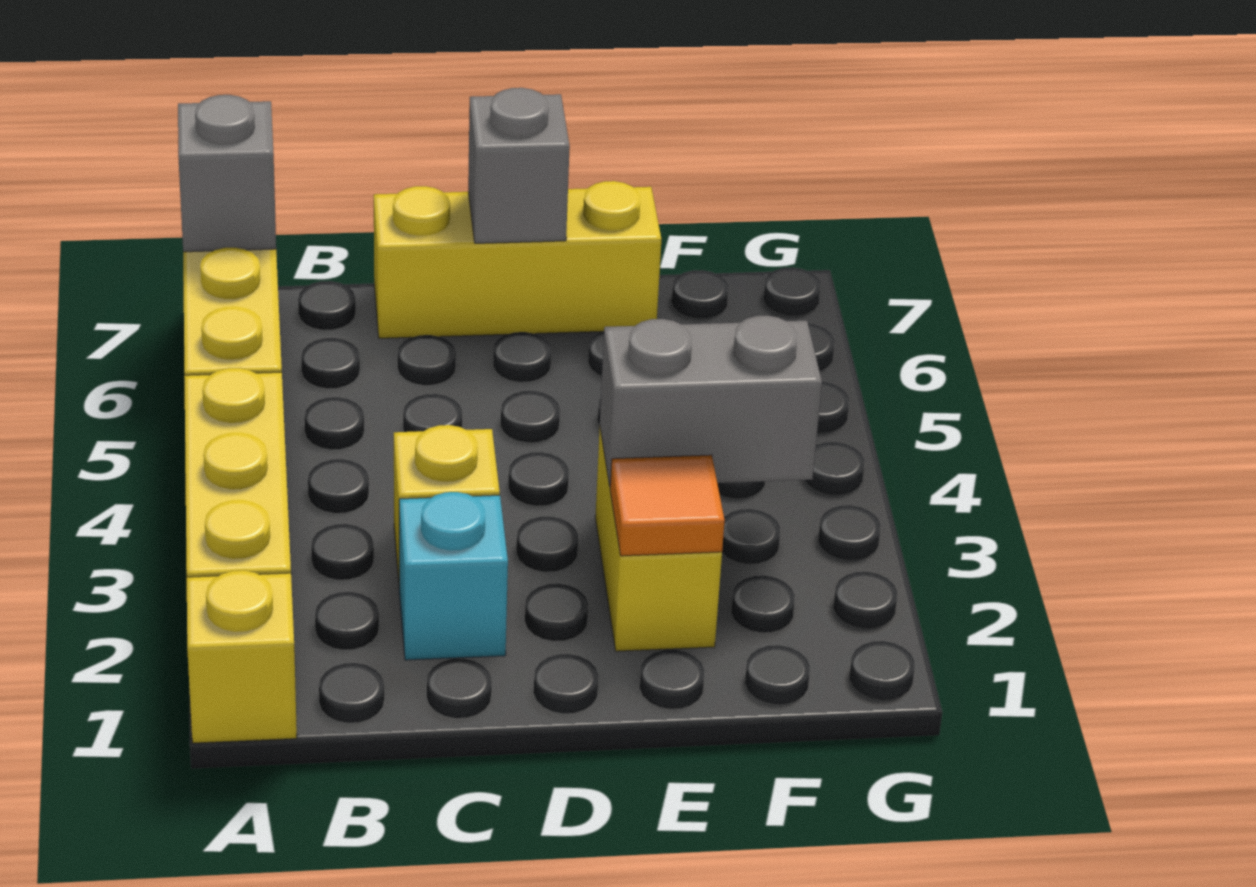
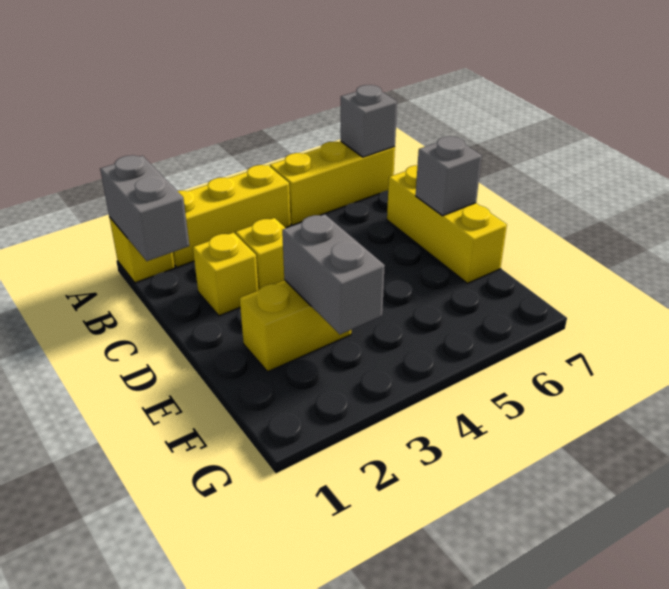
none -> grey 1x2 brick [100,155,189,261]
cyan 1x1 brick [399,492,508,660] -> yellow 1x1 brick [193,233,258,316]
orange 1x1 tile [610,455,725,556] -> none

